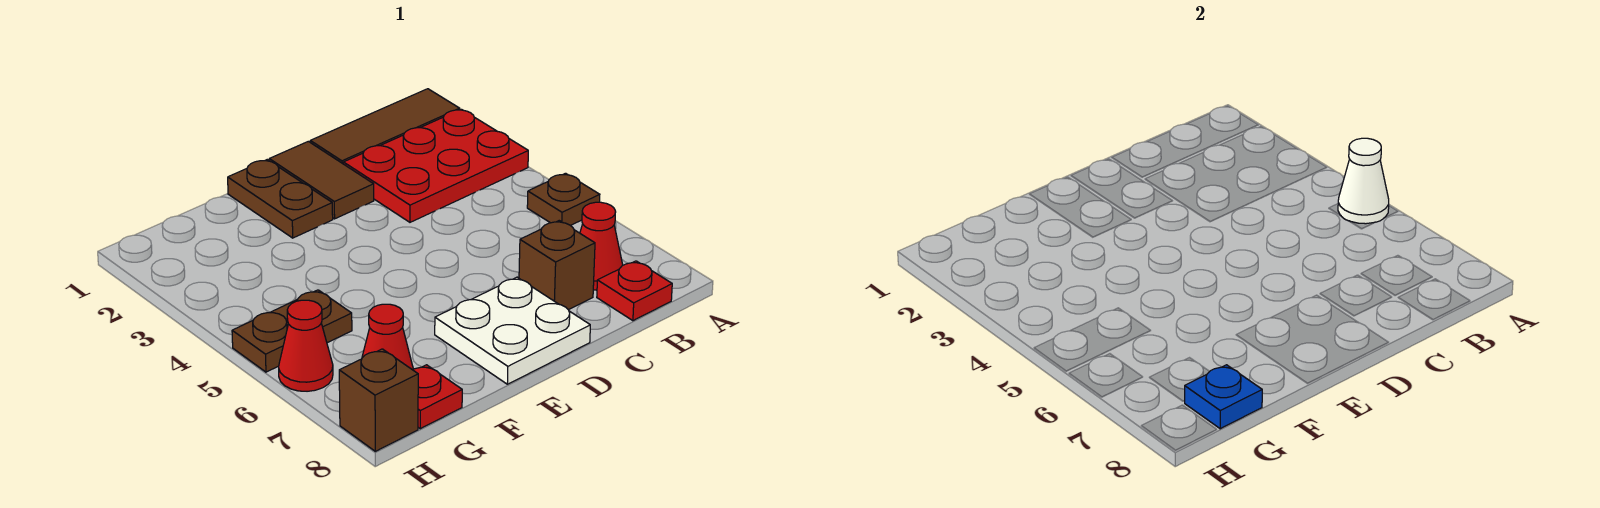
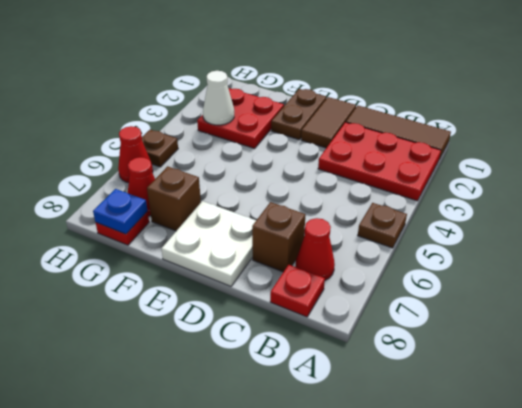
white 1x1 cone [1338,138,1389,224] -> white 1x1 cone moved to [203,71,234,125]
none -> red 2x2 plate [197,88,284,149]
brown 1x2 plate [232,290,352,372] -> brown 1x1 plate [142,130,178,167]
brown 1x1 brick [339,349,418,451] -> brown 1x1 brick moved to [147,166,201,231]

